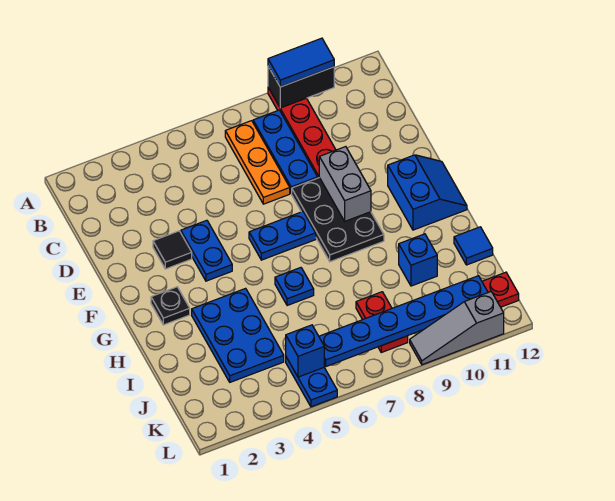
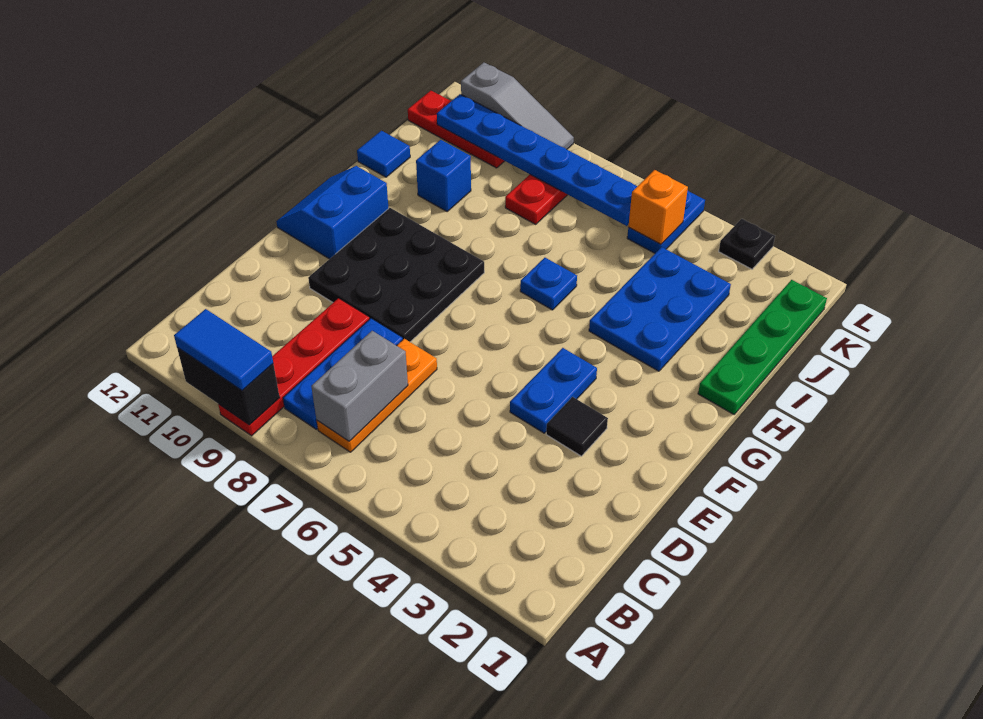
black 2x3 plate [292,178,384,262] -> black 3x3 plate [308,208,484,342]
grey 1x2 brick [319,147,371,221] -> grey 1x2 brick moved to [311,331,408,441]
blue 1x2 plate [249,212,316,260] -> none
black 1x1 plate [151,287,190,325] -> black 1x1 plate moved to [719,219,775,269]
none -> green 1x4 plate [698,280,827,414]
blue 1x1 brick [286,325,324,377] -> orange 1x1 brick [628,170,688,244]

